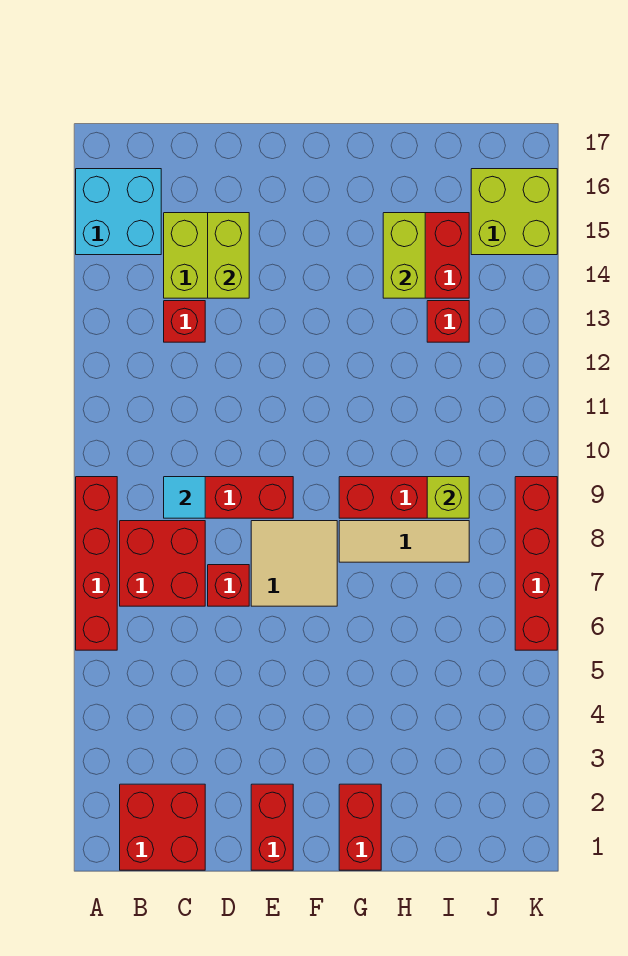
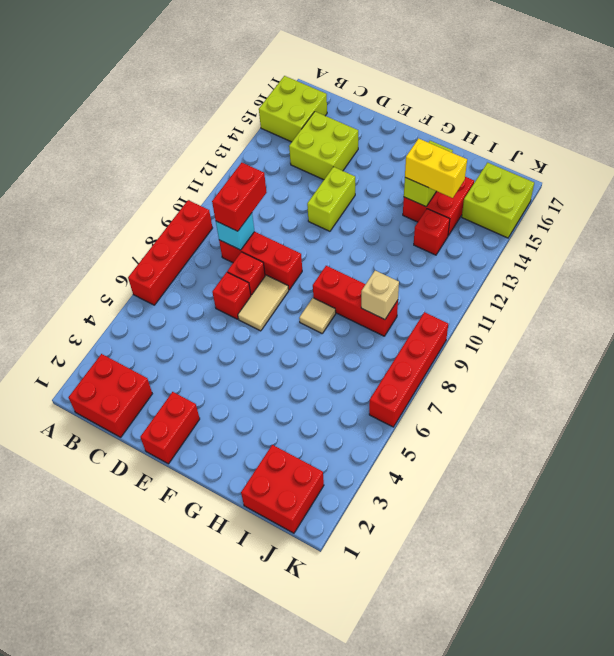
cyan 2x2 brick [76,169,161,255] -> lime 2x2 brick [259,76,327,142]
red 2x2 brick [120,521,205,606] -> red 2x2 brick moved to [241,445,324,533]
cyan 1x1 tile [164,477,205,518] -> cyan 1x1 brick [216,213,255,250]
red 1x1 brick [164,301,205,342] -> red 1x1 brick moved to [227,252,265,295]
lime 1x2 brick [208,213,249,298] -> lime 1x2 brick moved to [307,167,355,231]
tan 2x2 tile [251,521,337,606] -> tan 1x2 tile [238,275,289,331]
red 1x2 brick [339,784,381,870] -> red 1x2 brick moved to [212,163,267,231]
tan 1x3 tile [339,521,469,562] -> tan 1x1 tile [299,298,336,333]
none -> yellow 1x2 brick [405,138,467,198]
lime 1x1 brick [427,477,469,518] -> tan 1x1 brick [361,270,399,320]

